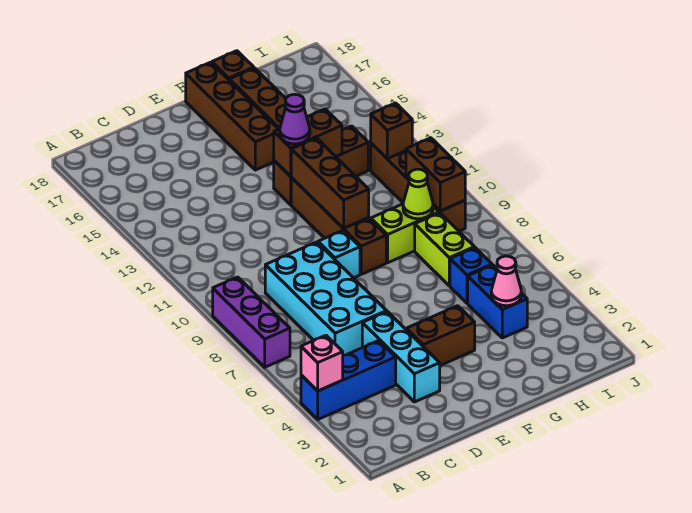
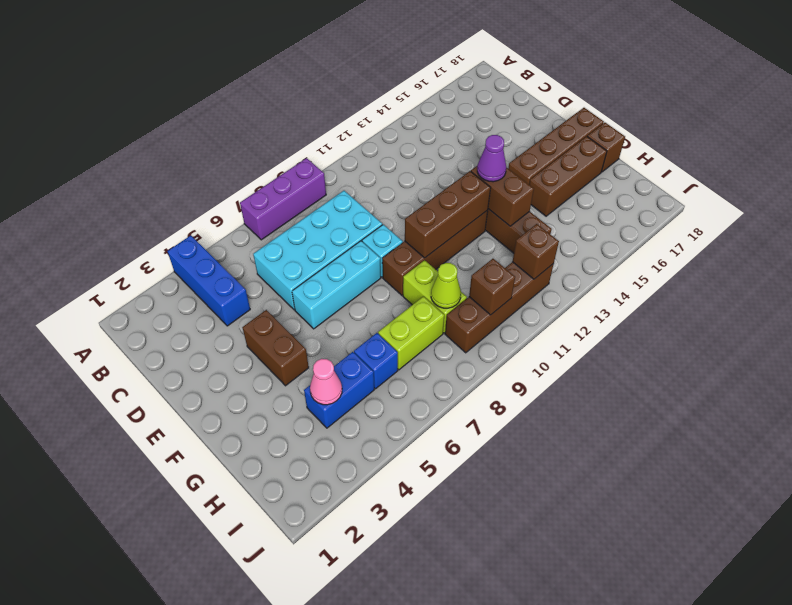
pink 1x1 brick [301,335,343,391] -> none
cyan 1x3 brick [362,312,440,402] -> cyan 1x3 brick moved to [292,241,381,329]
brown 1x2 brick [406,138,465,211] -> brown 1x1 brick [469,259,515,315]

